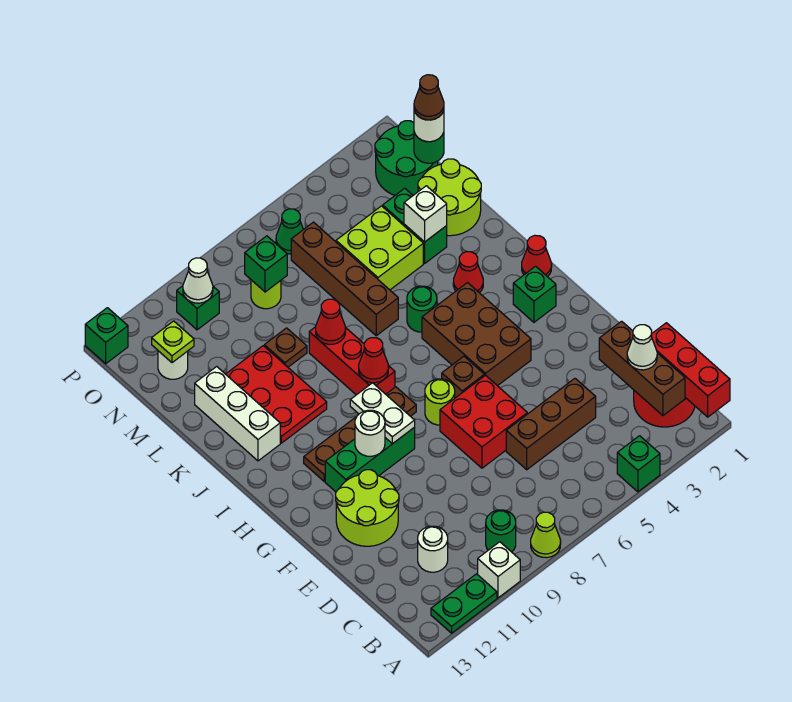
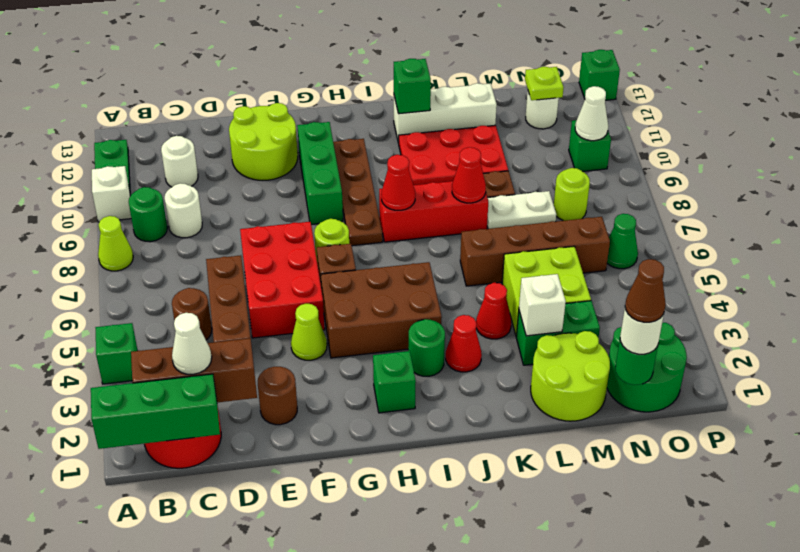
red 1x3 brick [651,323,730,417] -> green 1x3 brick [91,374,220,449]
none -> brown 1x1 round brick [172,288,212,340]
none -> brown 1x1 round brick [258,367,297,425]
red 2x2 brick [440,375,527,468] -> red 2x3 brick [240,222,325,338]
none -> lime 1x1 cone [291,304,327,360]
white 1x2 plate [350,383,415,444] -> white 1x2 plate moved to [487,191,556,229]
white 1x1 round brick [355,410,385,456] -> white 1x1 round brick moved to [165,183,202,238]
red 1x1 cone [522,235,552,277] -> red 1x1 cone moved to [476,283,511,339]
green 1x1 round brick [407,286,437,332] -> green 1x1 round brick moved to [408,319,445,376]
green 1x1 brick [245,236,287,292] -> green 1x1 brick moved to [394,59,431,114]

